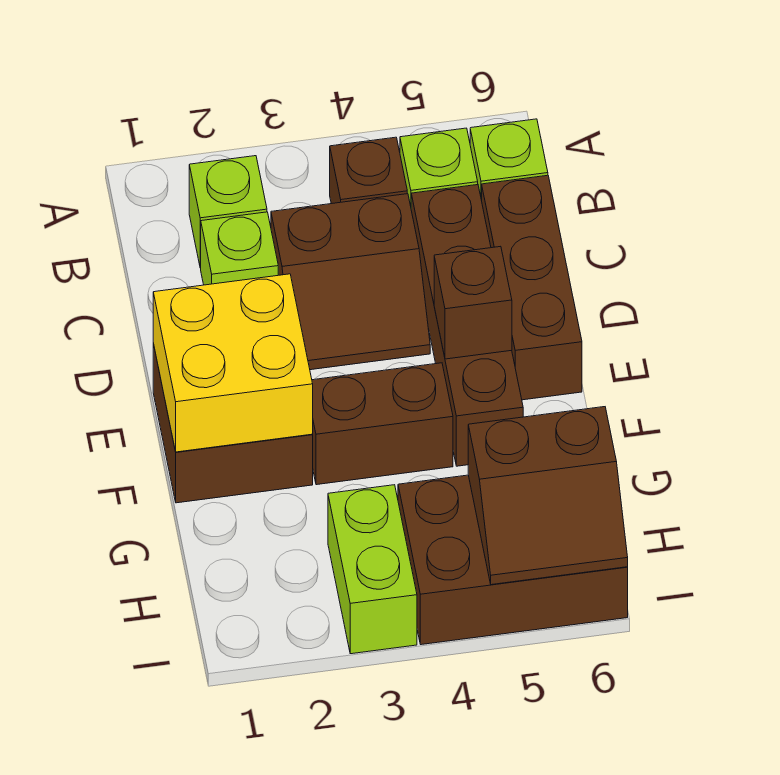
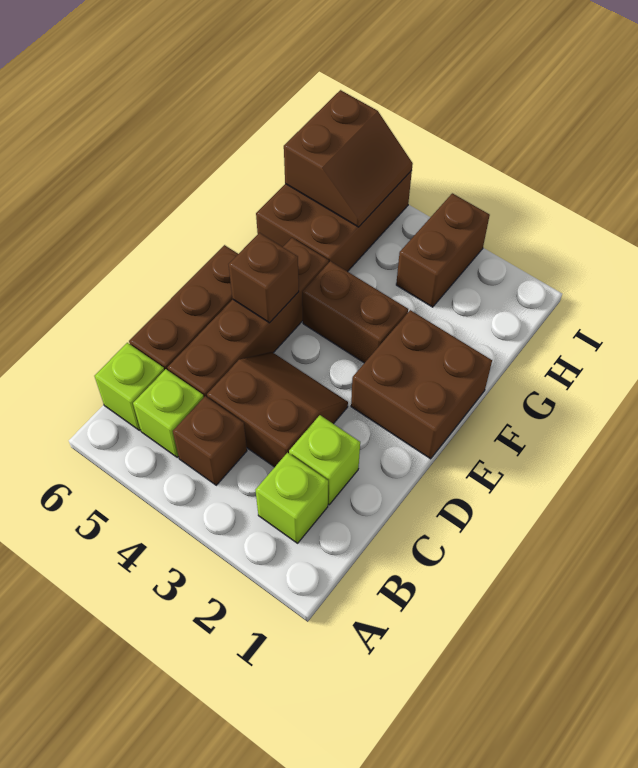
yellow 2x2 brick [153,274,313,452] -> none
lime 1x2 brick [328,485,417,654] -> brown 1x2 brick [396,193,490,307]
brown 2x3 brick [398,475,628,645] -> brown 2x3 brick turned to [256,170,412,272]
brown 2x2 slope [468,407,628,585] -> brown 2x2 slope turned to [284,90,413,227]

